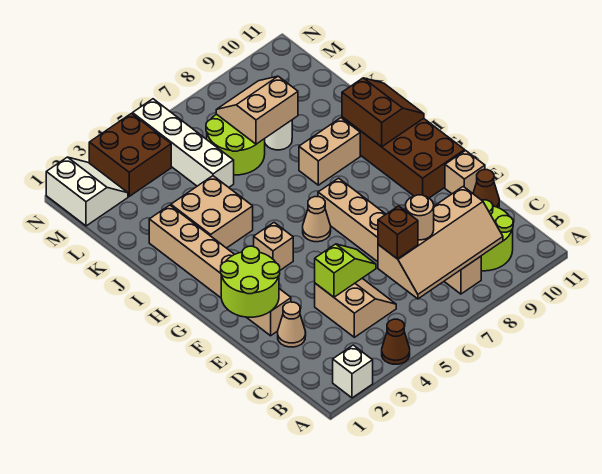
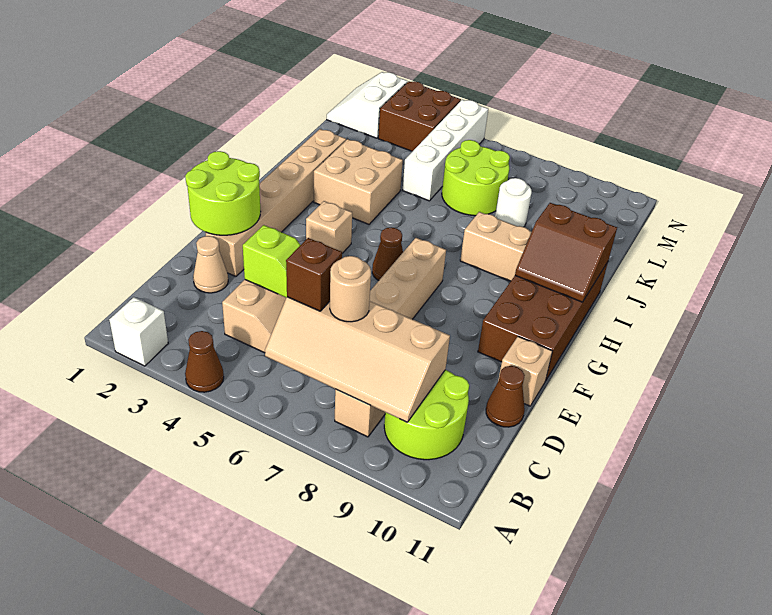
tan 1x1 cone [303,197,331,242] -> brown 1x1 cone [372,227,403,280]
brown 2x2 slope [342,78,424,147] -> brown 2x2 slope turned to [515,203,617,302]
tan 2x2 slope [216,76,298,144] -> none
white 2x2 slope [46,157,128,226] -> white 2x2 slope turned to [327,72,407,138]

